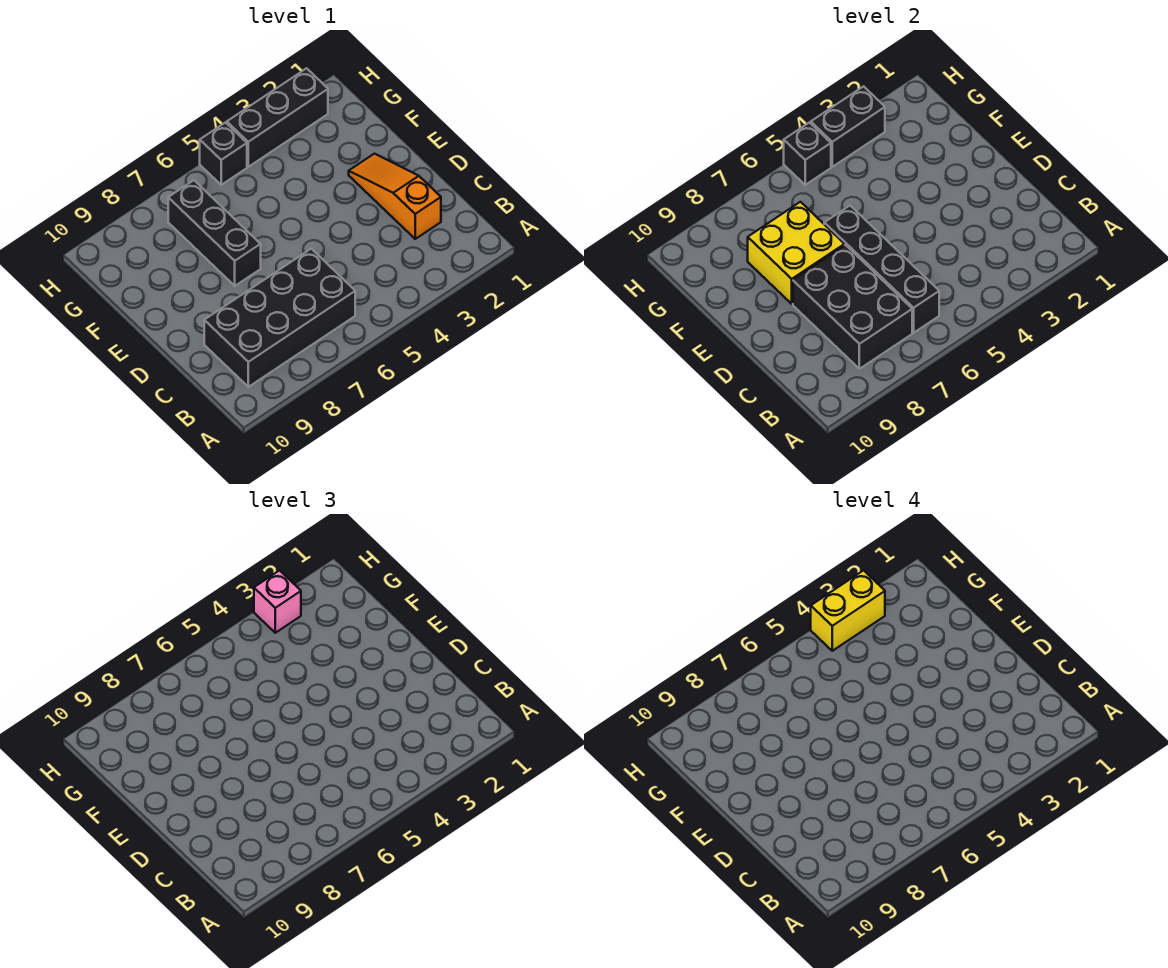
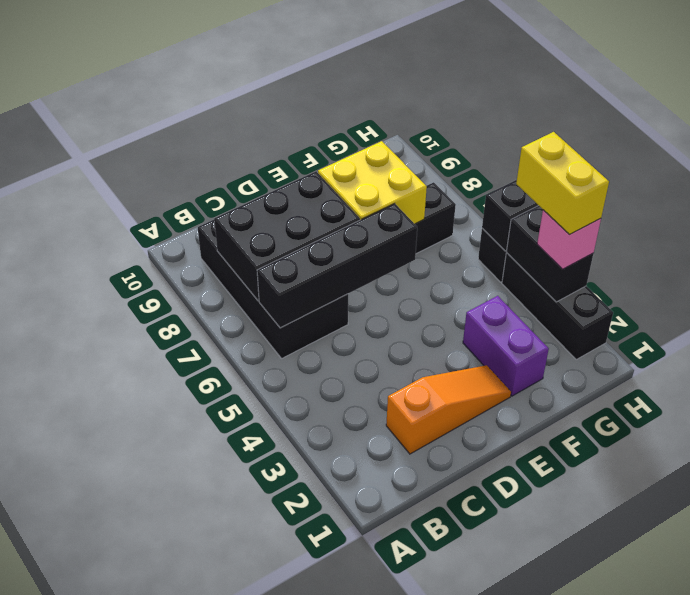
none -> purple 1x2 brick [463,296,549,396]

